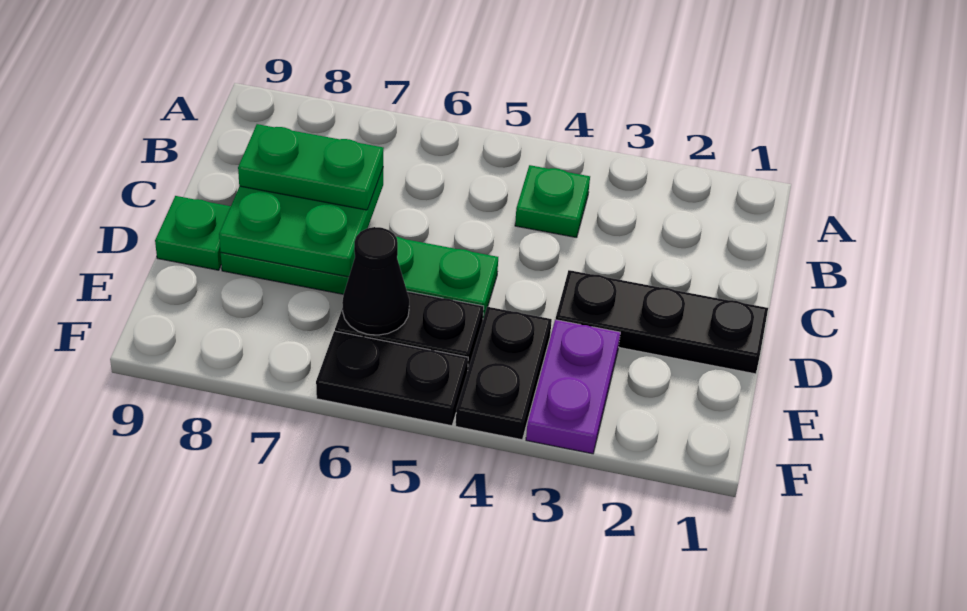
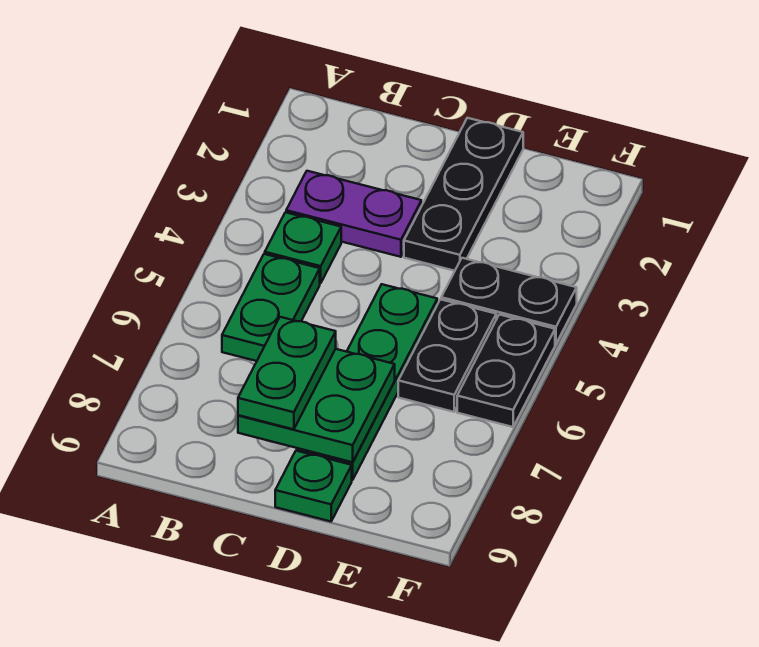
none -> green 1x2 plate [222,254,320,361]
purple 1x2 plate [526,320,620,454] -> purple 1x2 plate moved to [286,171,421,257]
black 1x1 cone [342,227,409,335] -> none

